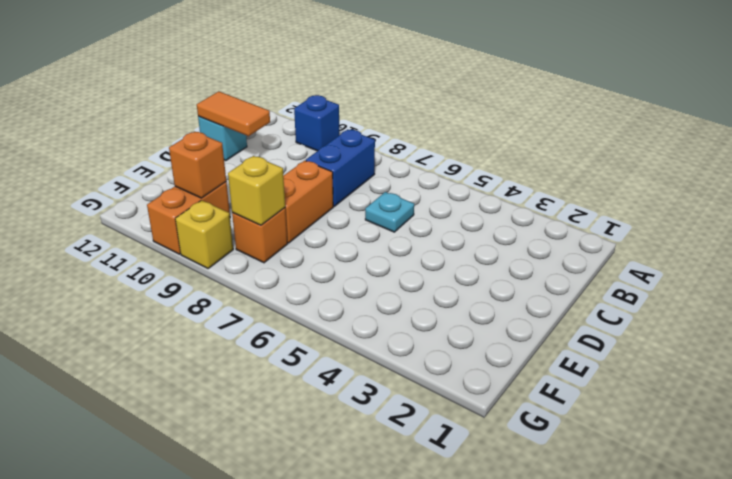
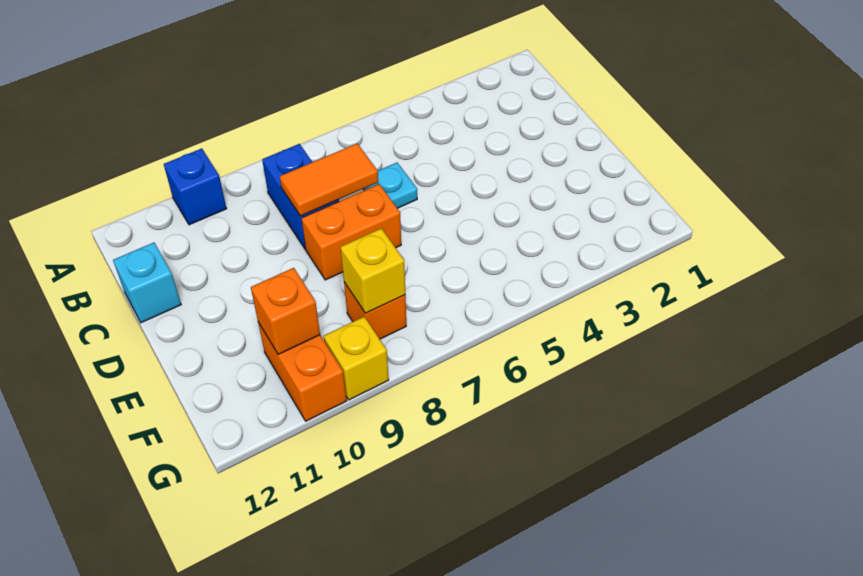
orange 1x2 tile [197,91,270,136] -> orange 1x2 tile moved to [280,143,378,216]
orange 1x2 brick [283,161,333,243] -> orange 1x2 brick turned to [302,184,401,280]

